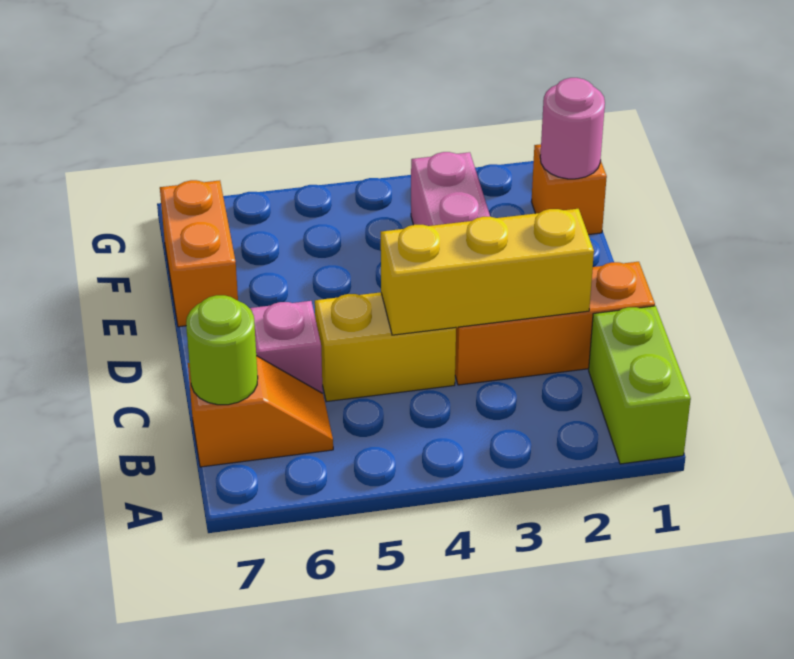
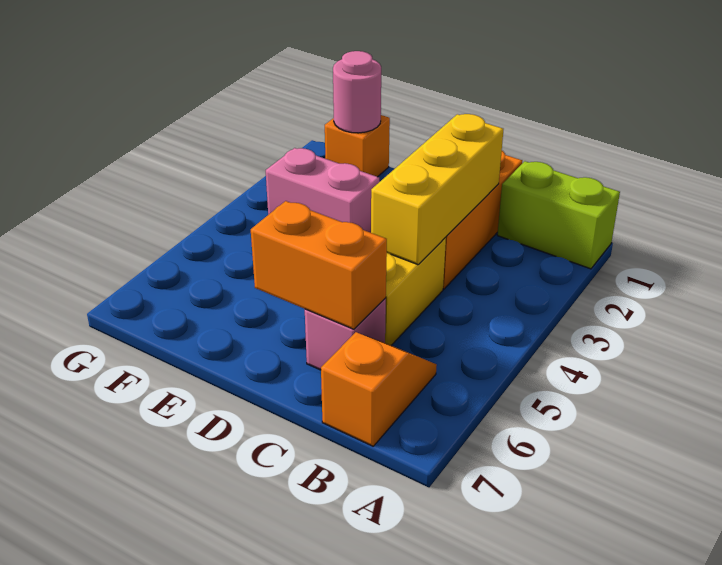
lime 1x1 round brick [186,295,258,405] -> none
orange 1x2 brick [160,180,238,327] -> orange 1x2 brick moved to [251,201,387,329]

